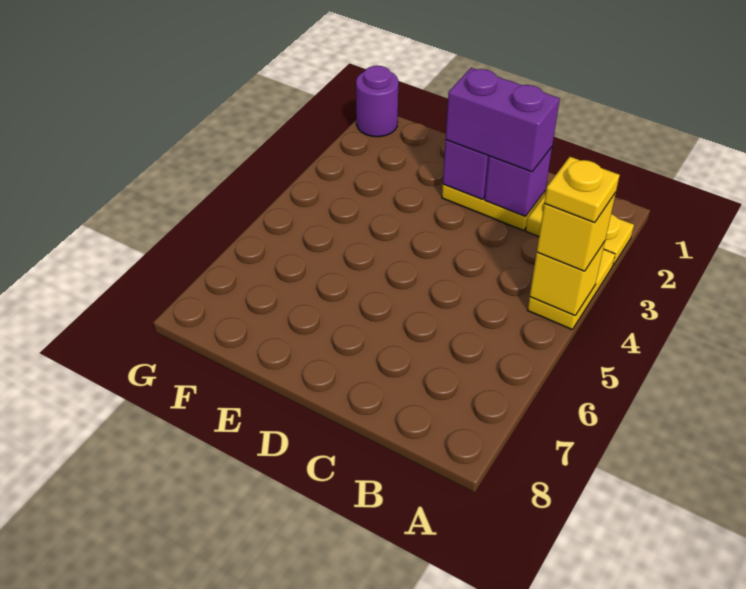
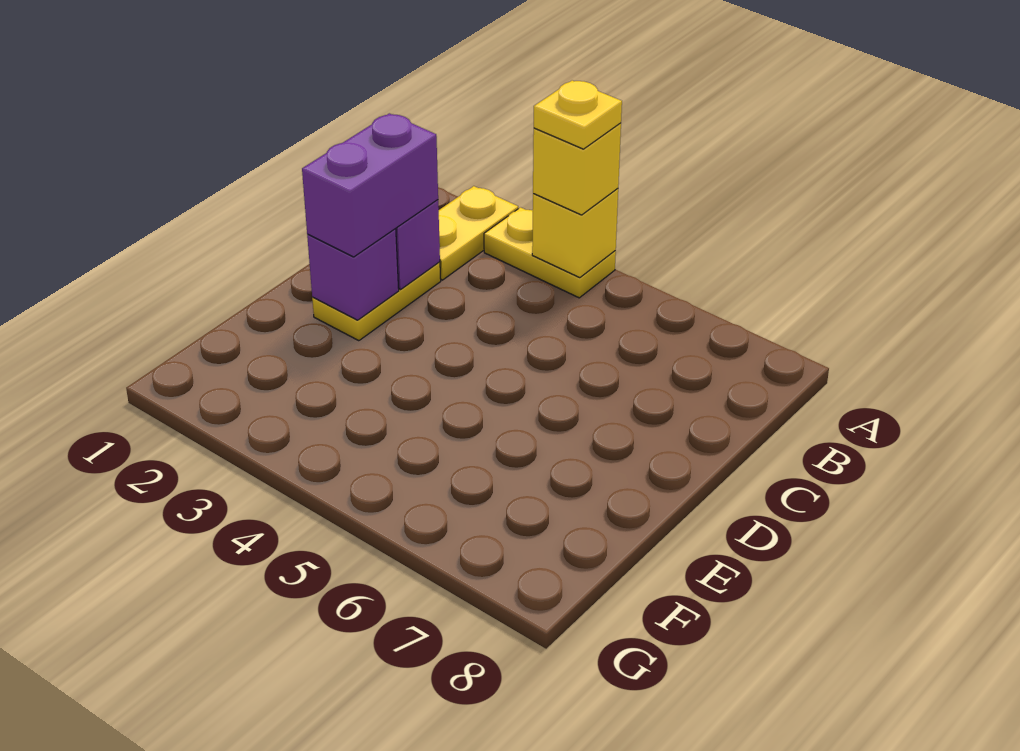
purple 1x1 round brick [356,66,398,137] -> none

